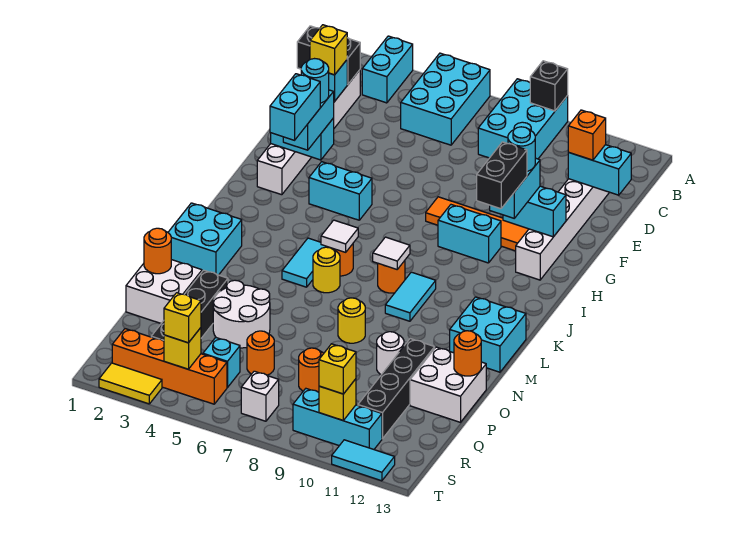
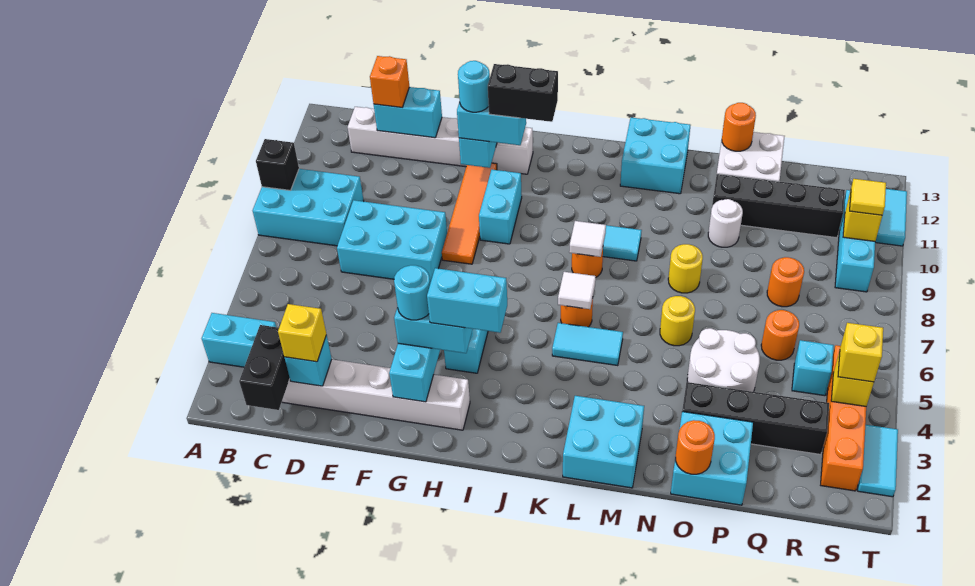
cyan 2x3 brick [401,53,490,145] -> cyan 2x3 brick moved to [337,200,447,283]
cyan 1x2 brick [568,145,631,195] -> cyan 1x2 brick turned to [374,87,442,138]
yellow 1x1 round brick [313,247,340,293] -> yellow 1x1 round brick moved to [660,296,695,346]
white 2x2 brick [126,260,202,323] -> cyan 2x2 brick [671,412,753,505]
white 1x1 brick [241,371,279,421] -> none
yellow 1x1 brick [319,344,356,394] -> yellow 1x1 tile [850,179,886,215]
yellow 1x2 tile [99,363,162,404] -> cyan 1x2 tile [858,425,898,497]

